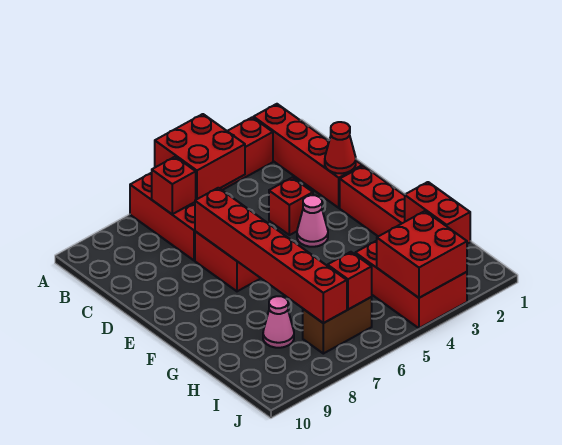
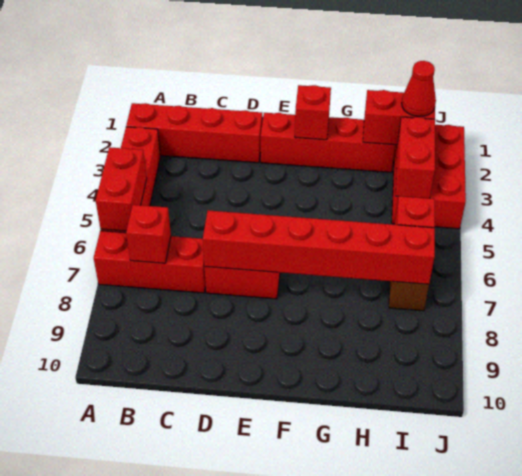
red 2x2 brick [155,114,245,200] -> red 1x2 brick [96,147,147,231]
red 1x1 cone [325,122,356,174] -> red 1x1 cone moved to [402,61,436,117]
red 1x1 brick [269,177,313,235] -> red 1x1 brick moved to [295,85,331,140]
pink 1x1 cone [297,195,328,247] -> none
red 2x3 brick [355,241,467,328] -> red 2x3 brick turned to [392,125,466,229]
pink 1x1 cone [263,296,294,348] -> none
red 2x2 brick [377,211,467,298] -> red 1x2 brick [396,117,435,198]

